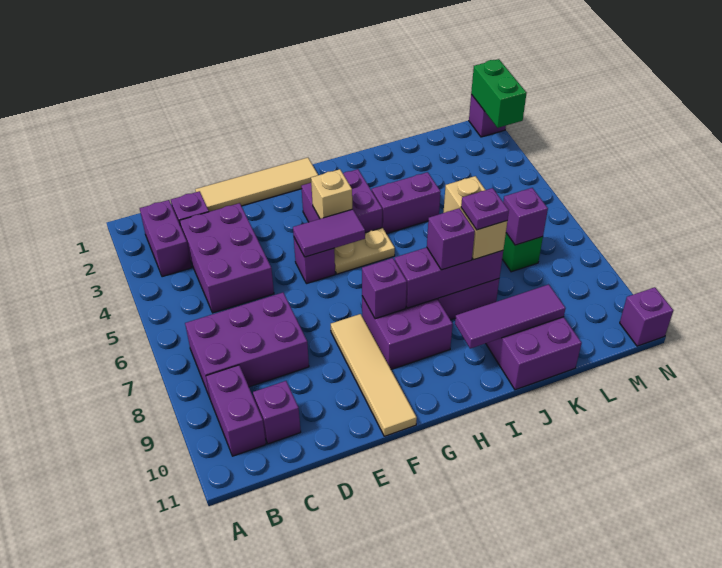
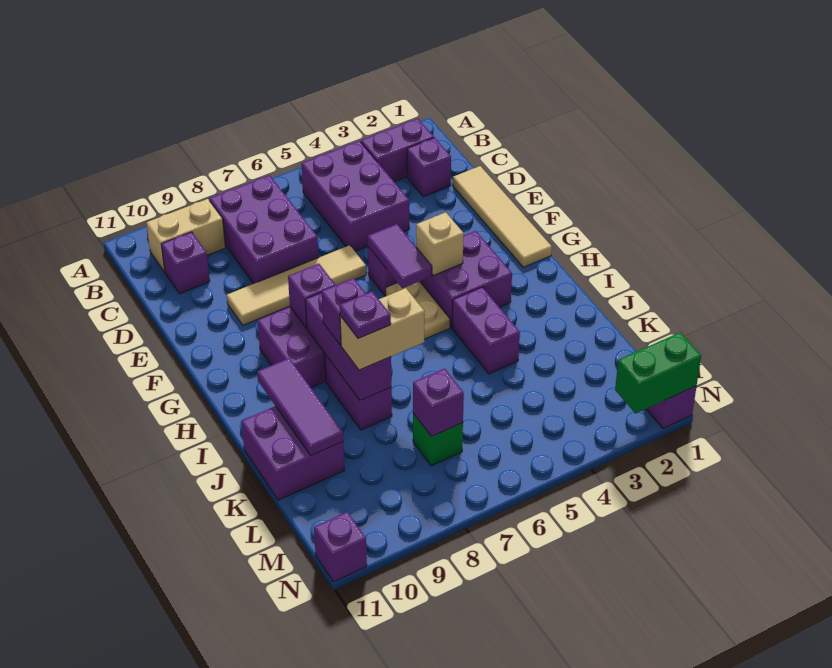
purple 1x2 brick [206,365,266,456] -> tan 1x2 brick [146,199,225,272]
purple 2x3 brick [180,203,274,313] -> purple 2x3 brick turned to [301,141,409,251]
tan 1x4 tile [331,314,417,436] -> tan 1x4 tile moved to [227,245,366,325]

